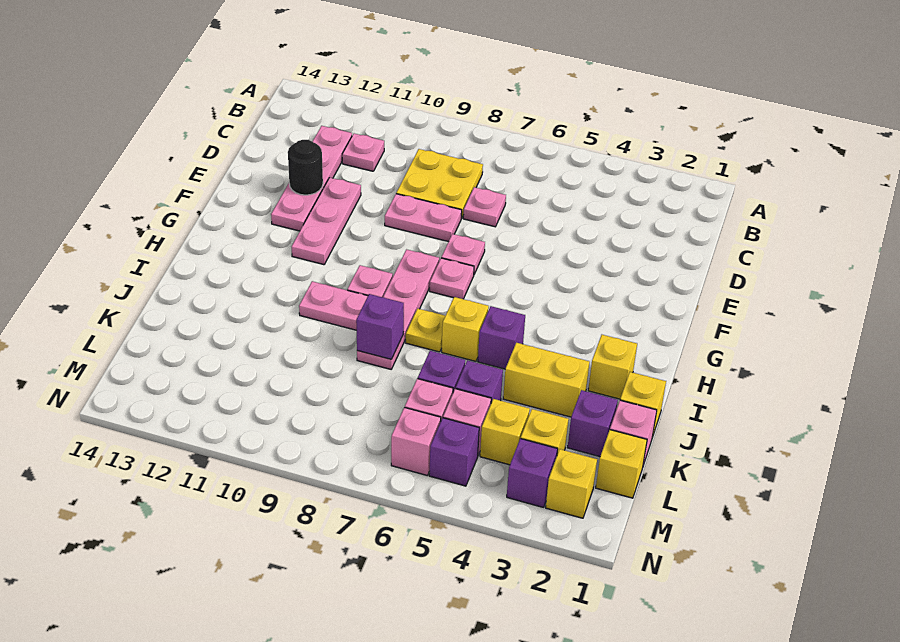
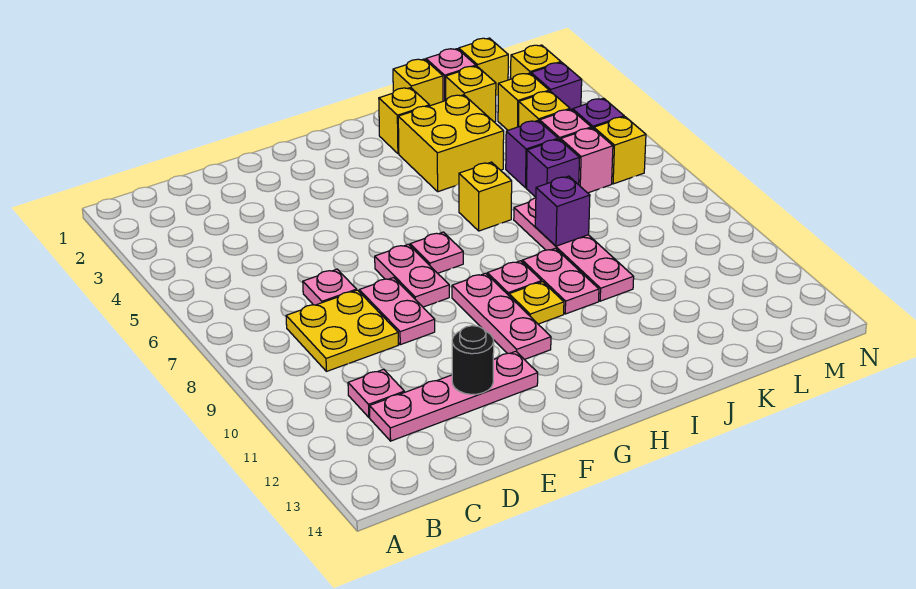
pink 1x3 plate [292,178,361,265] -> pink 1x3 plate turned to [452,273,551,360]
pink 1x1 plate [441,234,485,274] -> pink 1x2 plate [375,244,449,307]
pink 1x4 plate [357,249,439,369] -> pink 1x4 plate turned to [514,198,634,301]
purple 1x1 brick [478,306,525,369] -> none
yellow 1x1 plate [406,309,445,352] -> yellow 1x1 plate moved to [509,282,564,324]
yellow 1x2 brick [503,343,590,417] -> yellow 2x2 brick [398,95,504,192]
purple 1x1 brick [568,390,618,456] -> yellow 1x1 brick [446,66,496,122]
pink 1x1 brick [391,407,441,475] -> yellow 1x1 brick [594,117,646,184]

